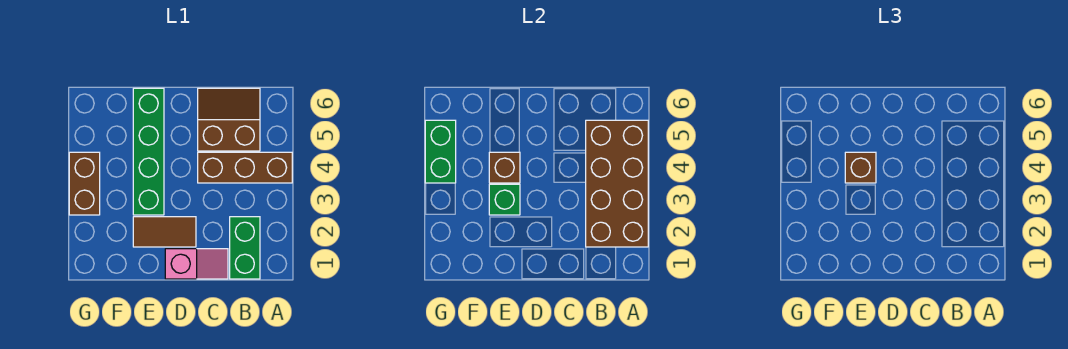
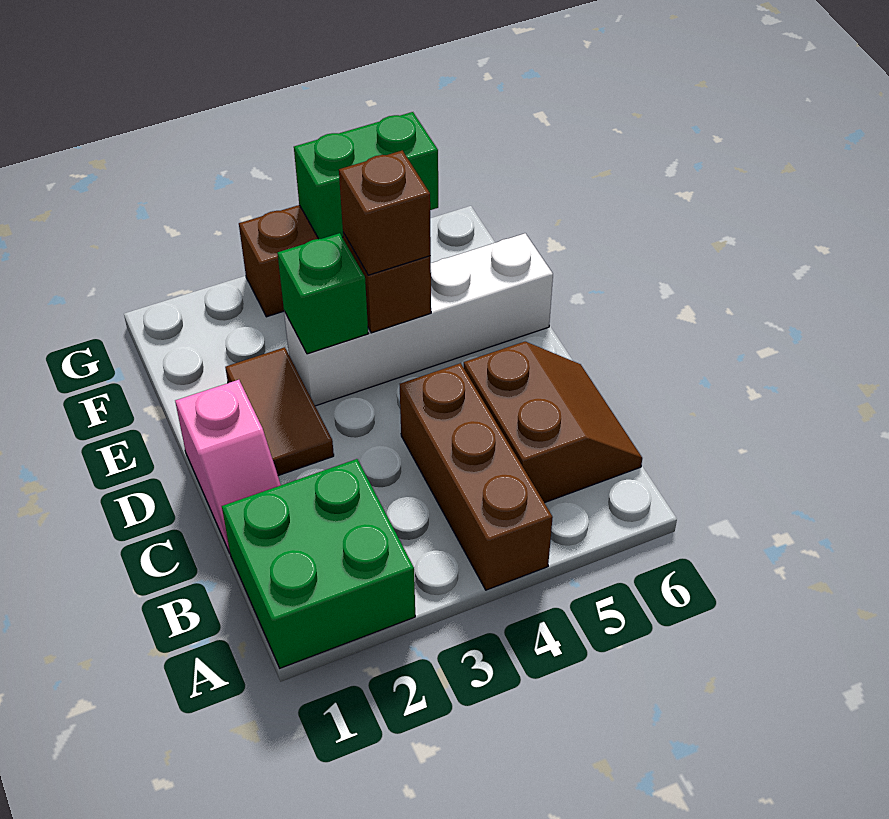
brown 2x4 brick [586,120,648,247] -> none
green 1x2 brick [230,217,260,279] -> green 2x2 brick [222,459,415,668]
green 1x4 brick [133,88,164,215] -> white 1x4 brick [284,233,553,406]

